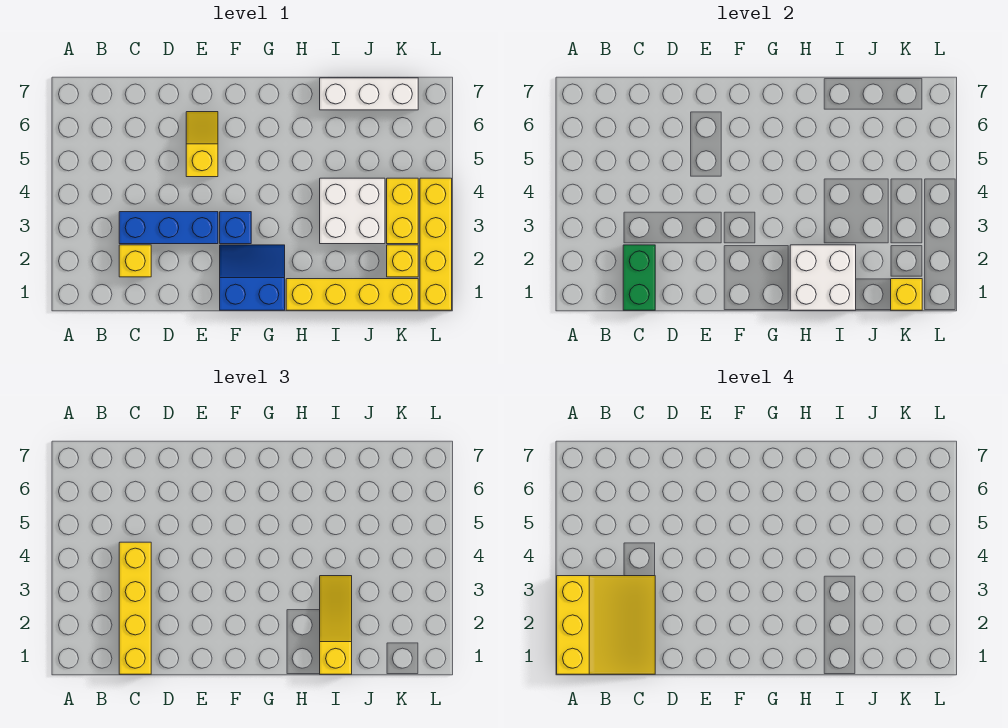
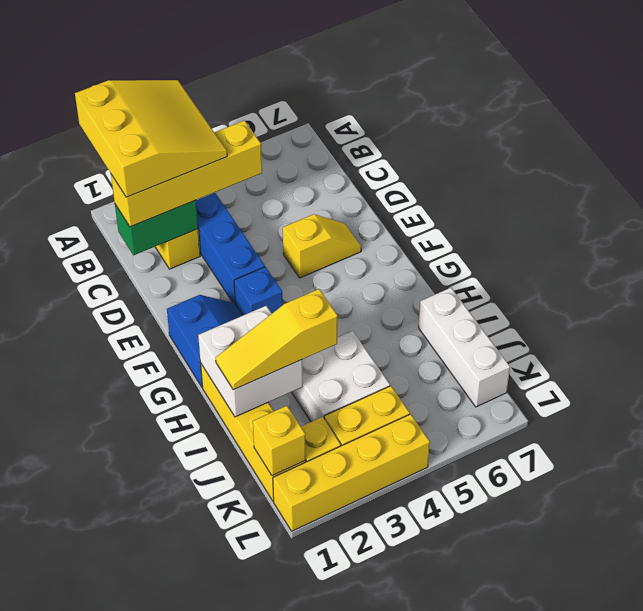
yellow 3x3 slope [557,576,655,674] -> yellow 3x3 slope turned to [75,80,227,197]
yellow 1x3 slope [320,576,352,674] -> yellow 1x3 slope turned to [216,289,338,390]

